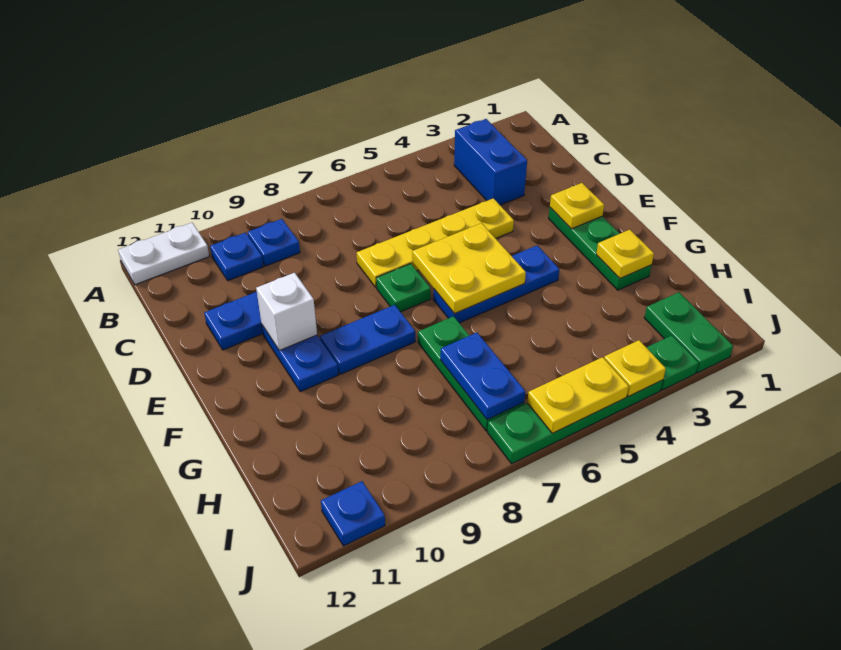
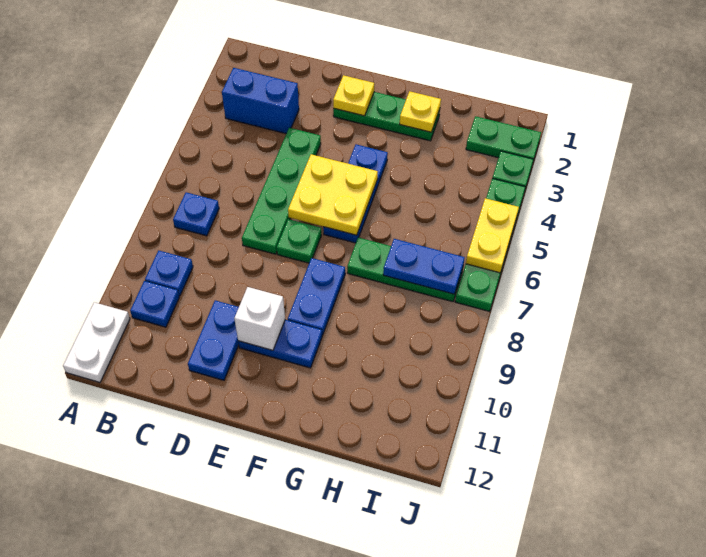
yellow 1x4 plate [357,198,514,287] -> green 1x4 plate [242,128,321,254]
yellow 1x1 plate [604,340,666,396] -> none
blue 1x1 plate [321,481,385,546] -> blue 1x1 plate moved to [173,192,219,236]

